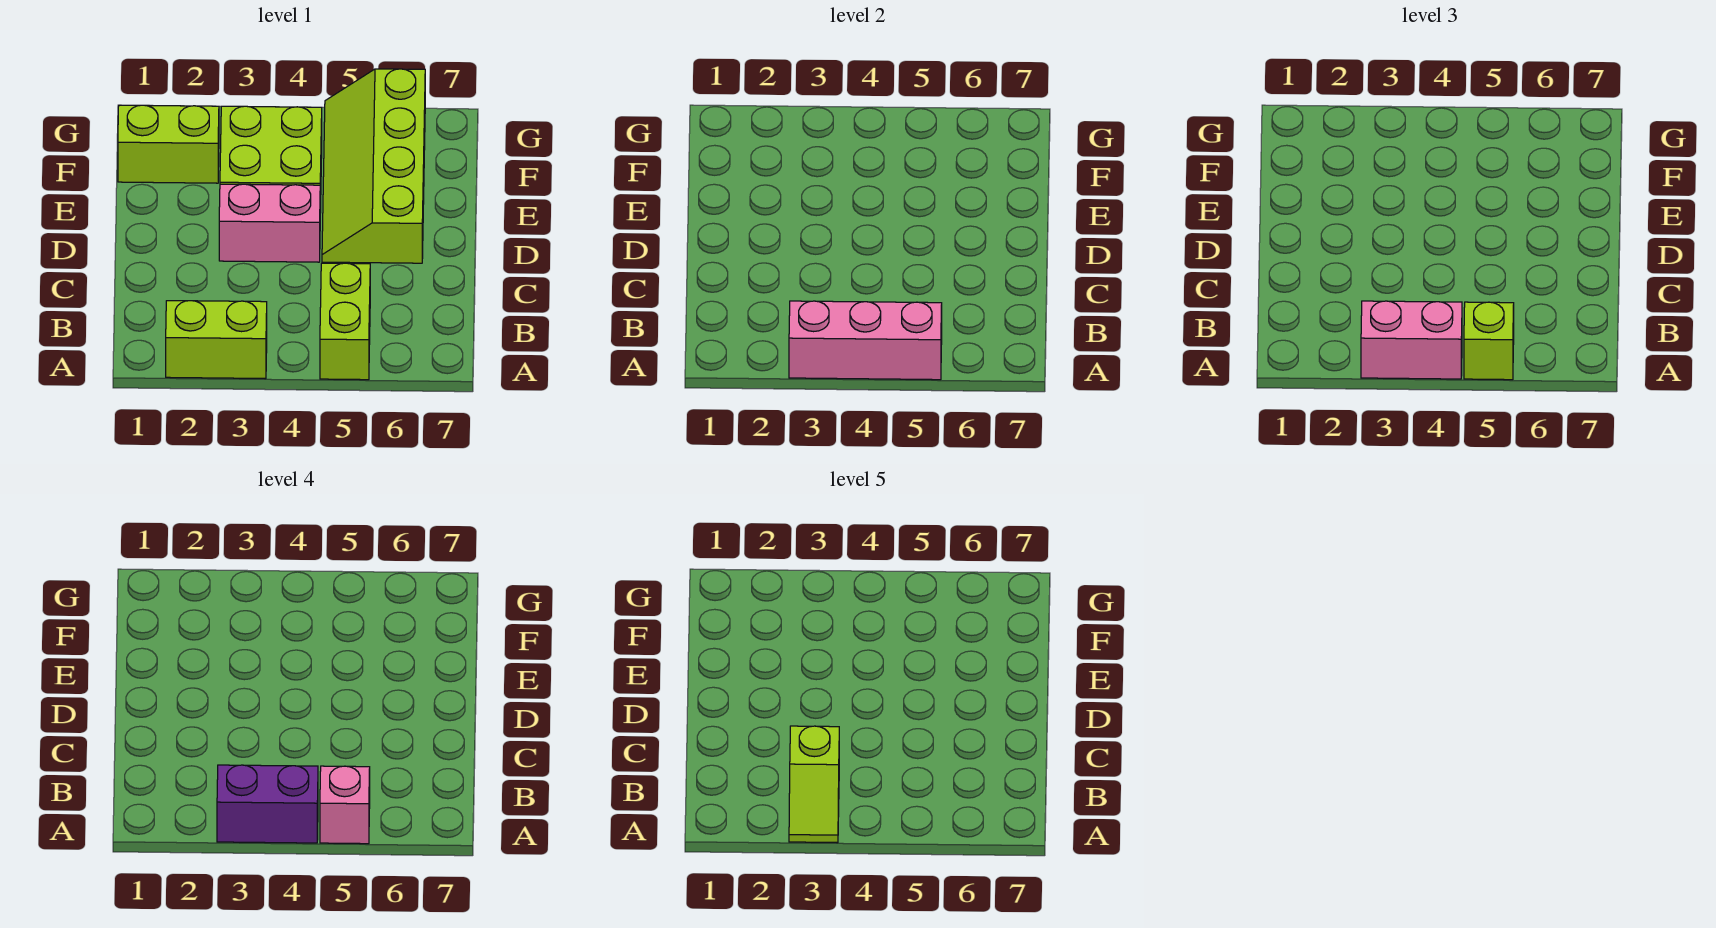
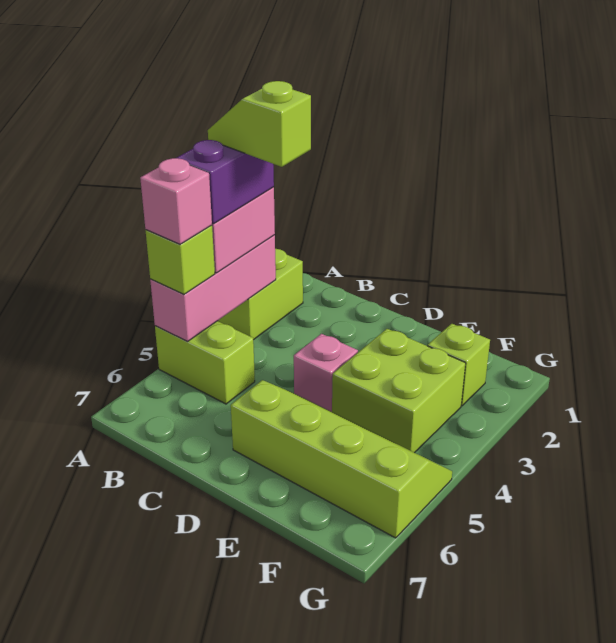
pink 1x2 brick [219,184,320,262] -> pink 1x1 brick [294,334,358,412]
lime 1x2 brick [118,105,219,183] -> lime 1x1 brick [428,324,490,406]

